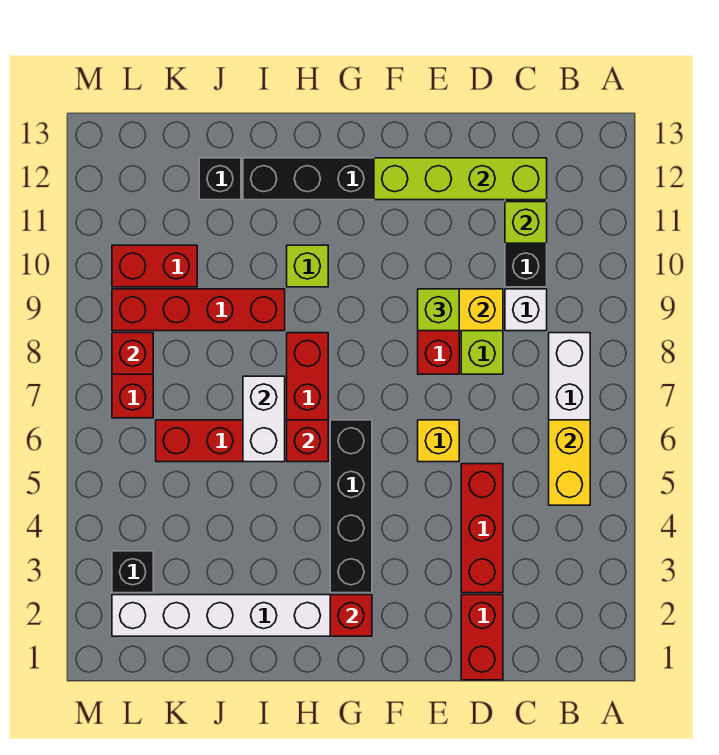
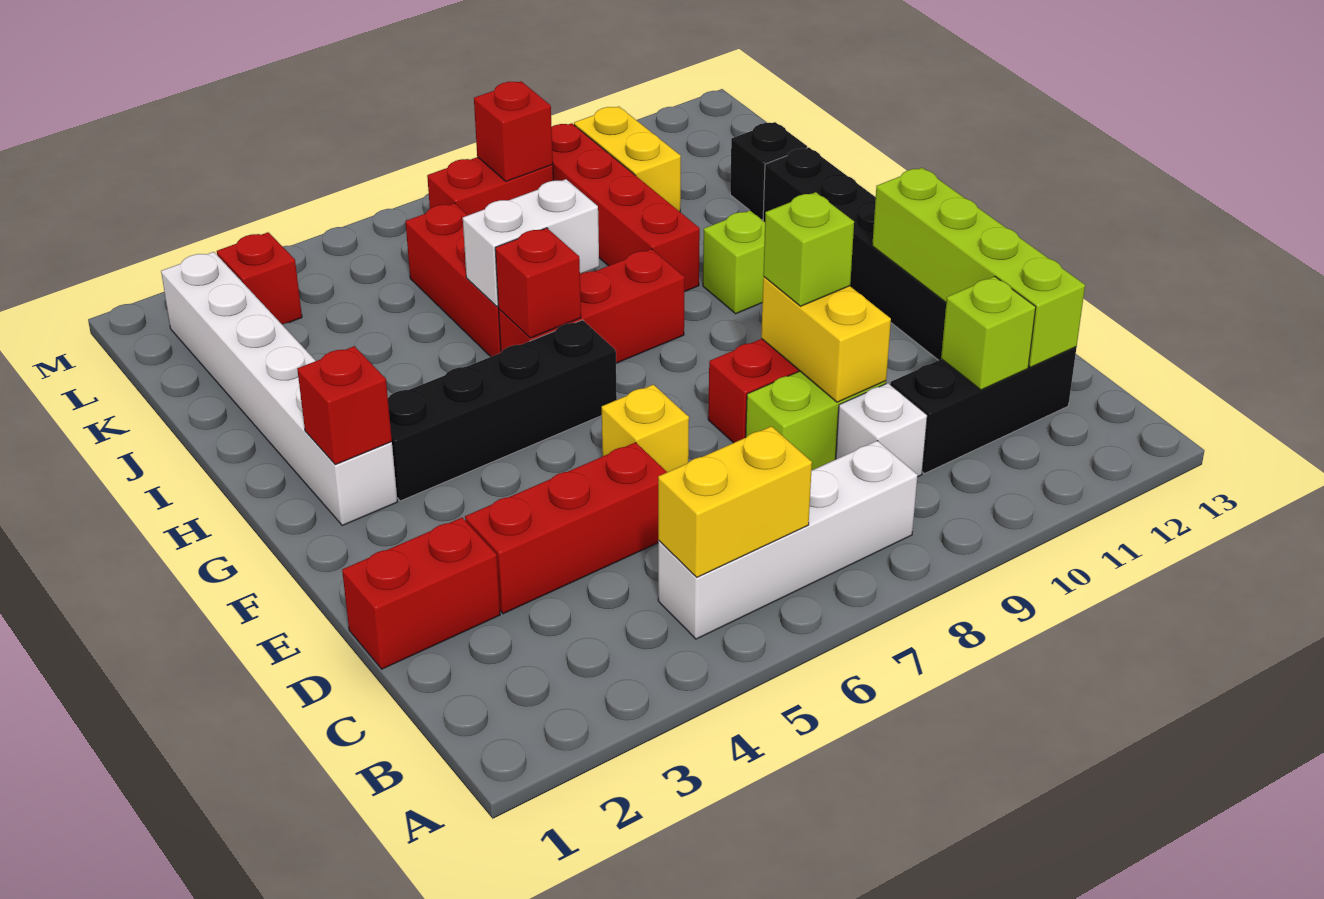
red 1x2 brick [112,245,197,287] -> yellow 1x2 brick [574,106,681,212]
black 1x1 brick [112,551,153,593] -> red 1x1 brick [217,232,302,324]

